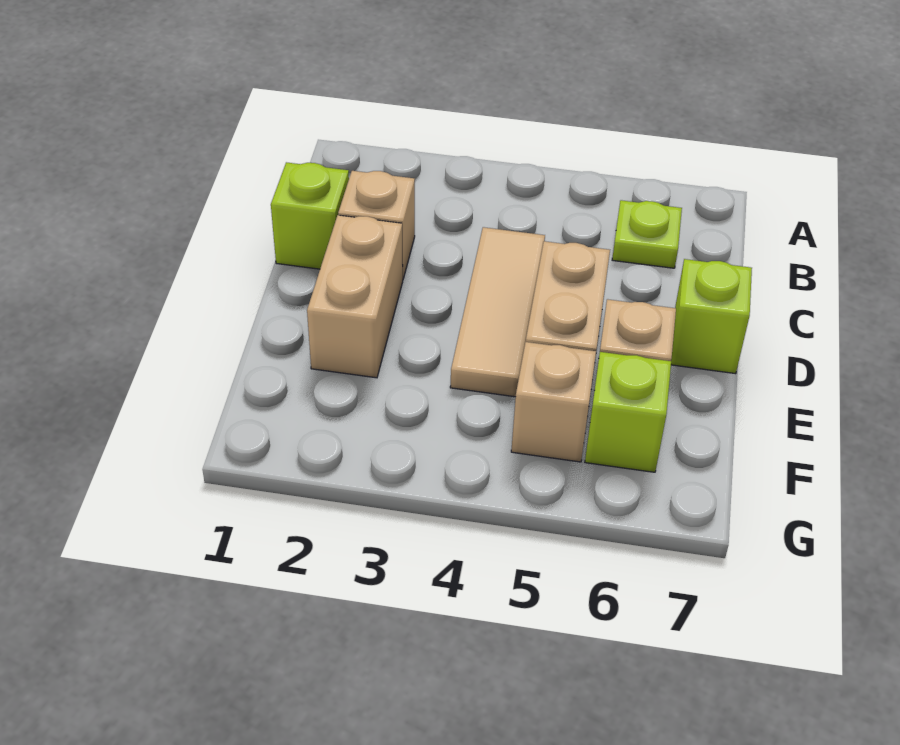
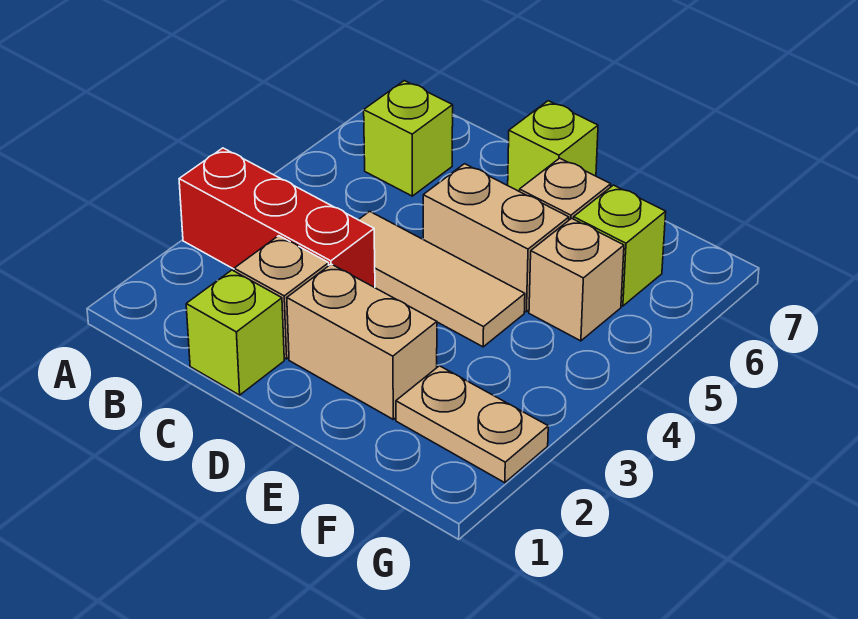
none -> red 1x3 brick [179,148,375,288]
lime 1x1 plate [612,200,682,268] -> lime 1x1 brick [364,81,453,196]
none -> tan 1x2 plate [396,366,548,483]

